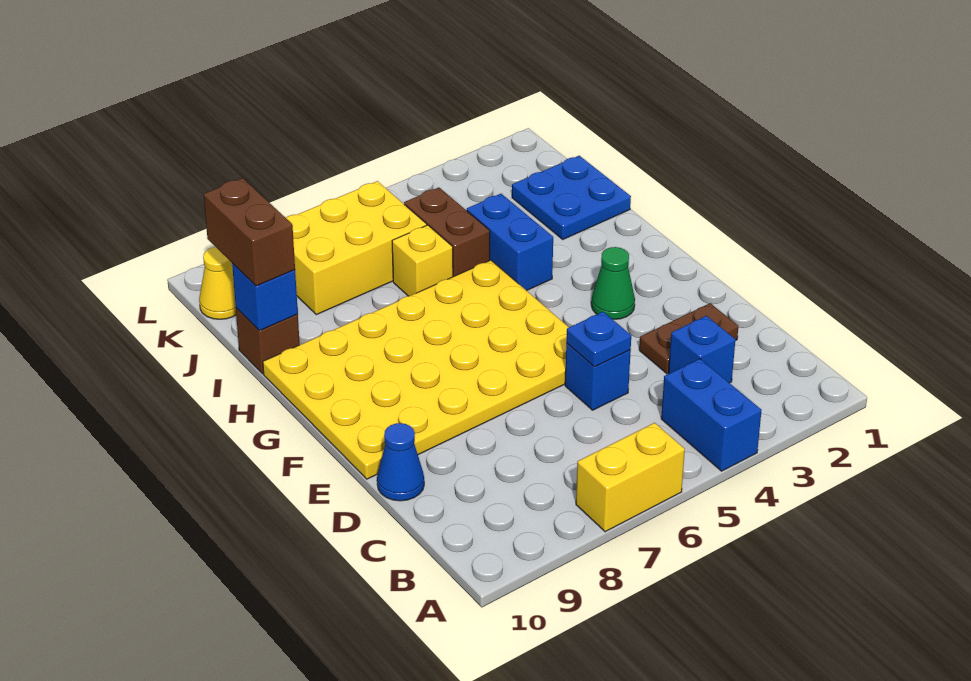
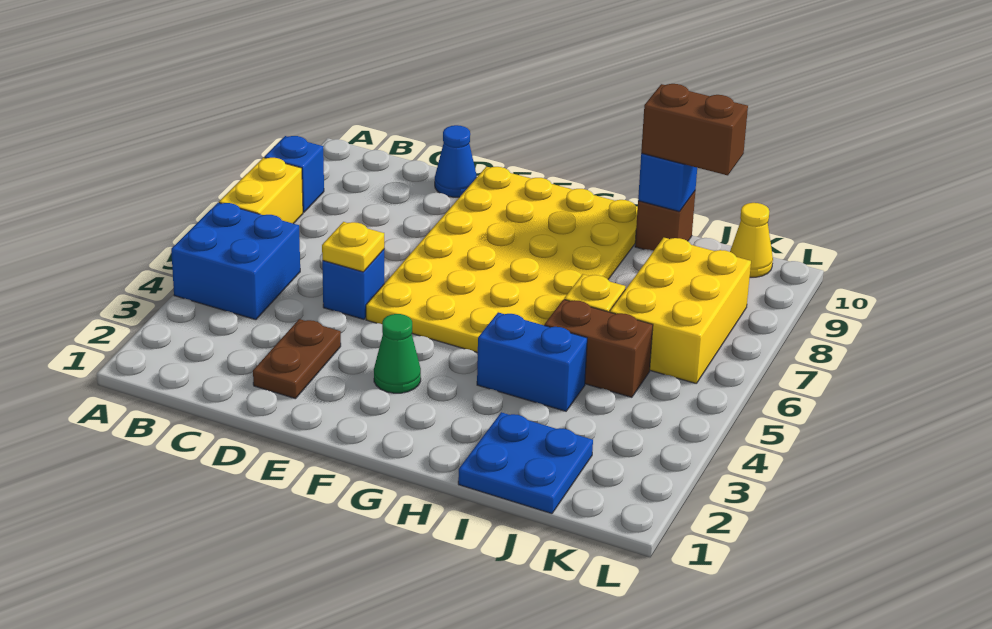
blue 1x2 brick [661,359,762,471] -> blue 2x2 brick [171,203,300,320]
blue 1x1 brick [669,316,735,383] -> blue 1x1 brick moved to [264,136,324,212]
blue 1x1 plate [566,312,631,367] -> yellow 1x1 plate [322,222,384,272]

